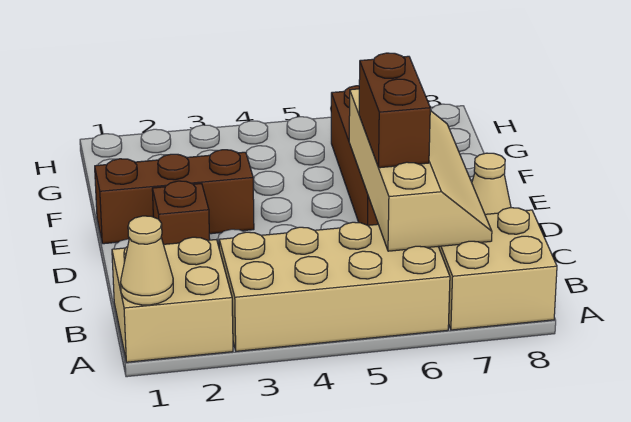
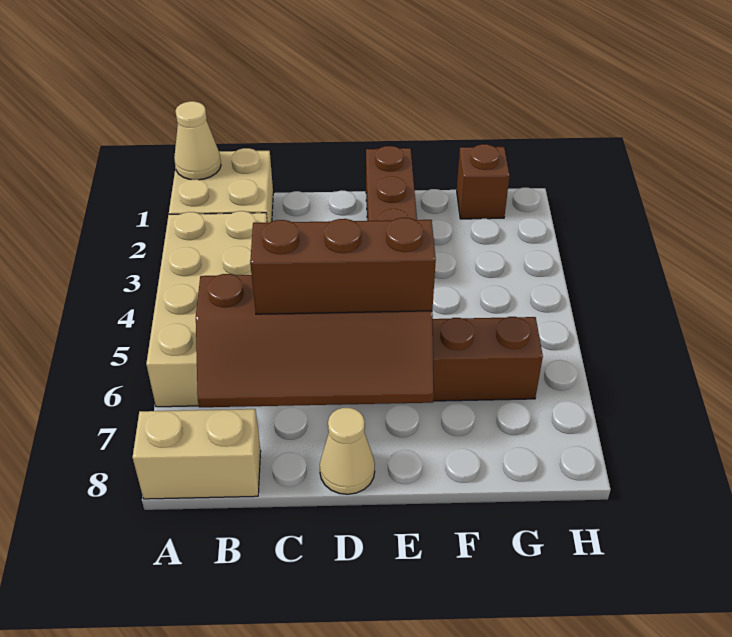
tan 2x2 brick [438,208,557,330] -> tan 1x2 brick [132,409,261,499]
tan 2x4 slope [349,89,492,251] -> brown 2x4 slope [196,274,434,407]
brown 1x2 brick [359,53,430,168] -> brown 1x3 brick [250,218,436,314]
brown 1x1 brick [152,181,210,244] -> brown 1x1 brick moved to [457,144,510,219]

